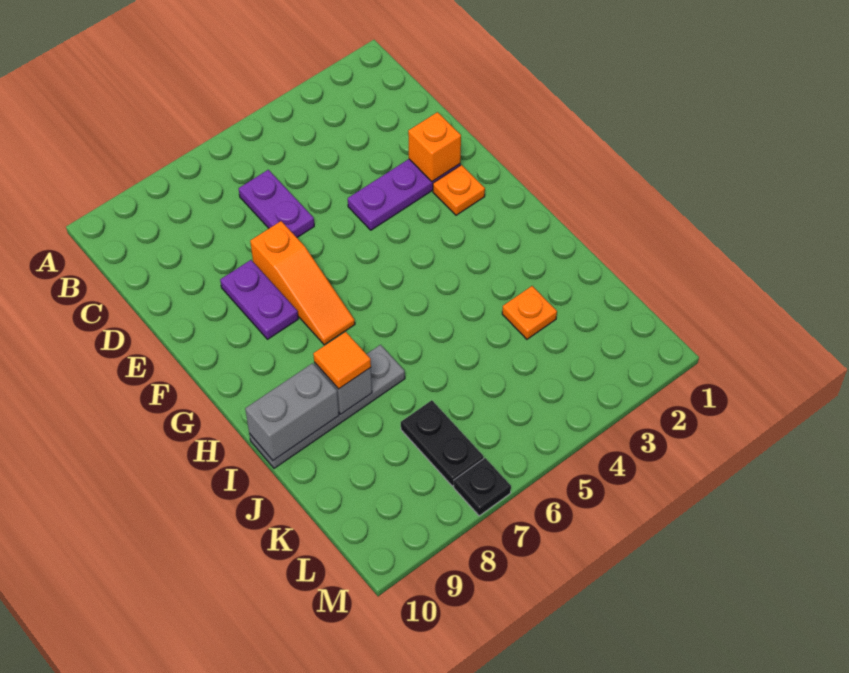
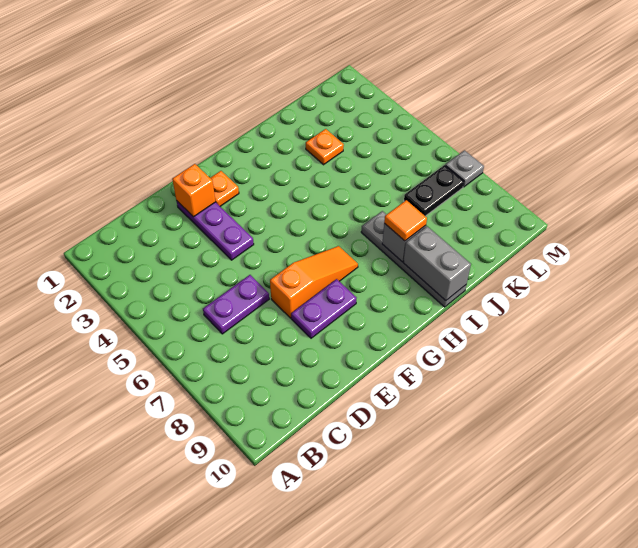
black 1x1 plate [454,458,511,516] -> grey 1x1 plate [445,150,484,187]

